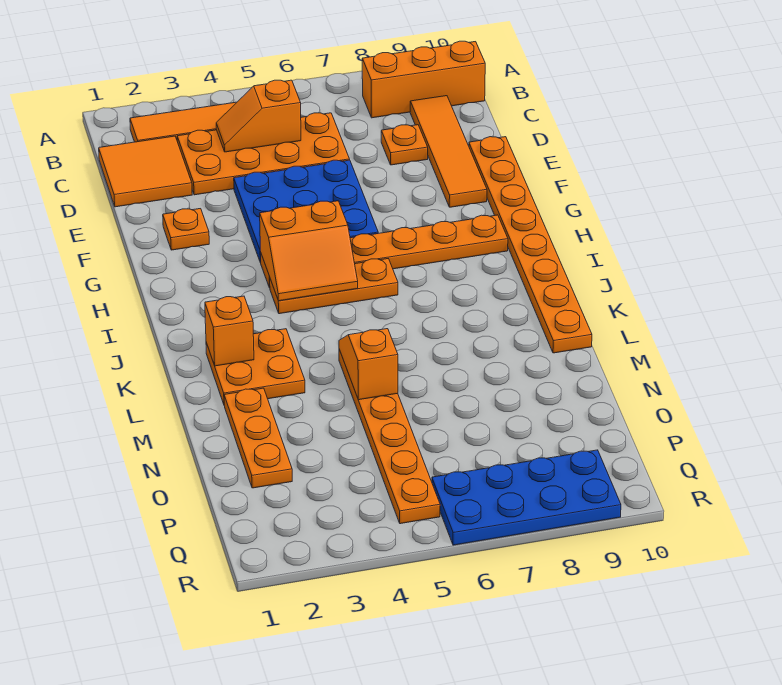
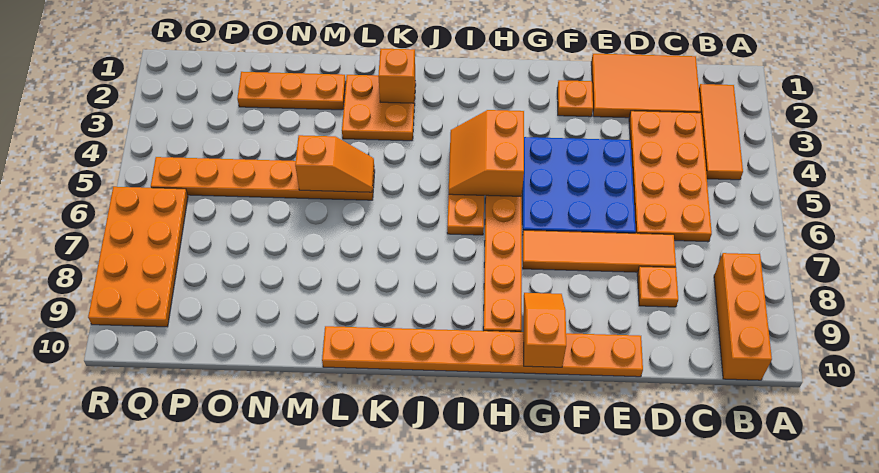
orange 2x2 tile [99,136,192,207] -> orange 2x3 tile [591,54,701,118]
orange 1x2 slope [216,80,301,152] -> orange 1x2 slope moved to [524,293,566,367]
orange 1x4 tile [410,96,487,207] -> orange 1x4 tile moved to [523,230,676,272]
blue 2x4 plate [432,450,621,545] -> orange 2x4 plate [88,187,188,327]

